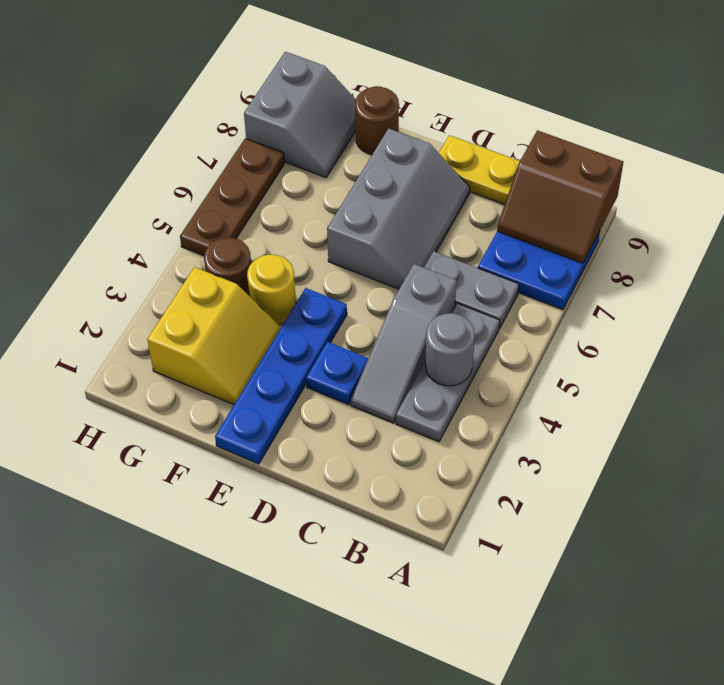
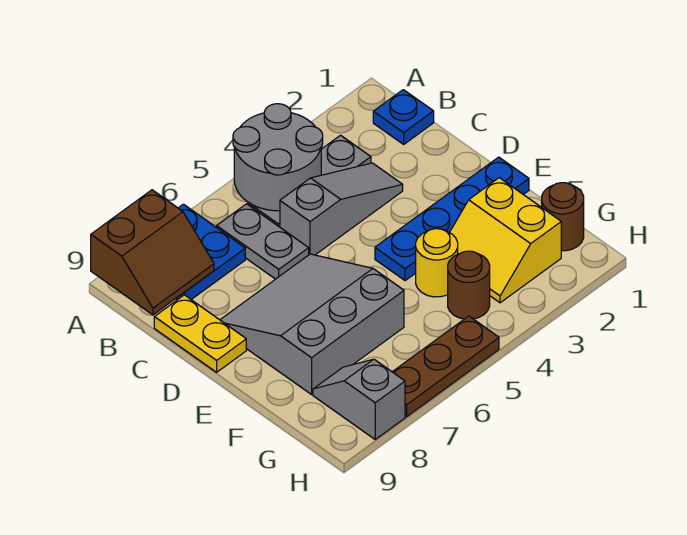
brown 2x2 slope [497,130,623,263] -> brown 2x2 slope turned to [91,190,214,315]
grey 1x1 round brick [425,313,475,386] -> grey 2x2 round brick [233,104,323,211]
blue 1x1 plate [306,342,368,405] -> blue 1x1 plate moved to [373,90,434,144]
grey 2x3 slope [327,129,470,289] -> grey 3x3 slope [220,254,404,394]
yellow 2x2 slope [147,267,281,405] -> yellow 2x2 slope turned to [450,178,561,303]
brown 1x1 round brick [355,86,399,155] -> brown 1x1 round brick moved to [542,183,584,251]
grey 2x2 slope [244,52,356,178] -> grey 1x2 slope [313,359,405,439]

